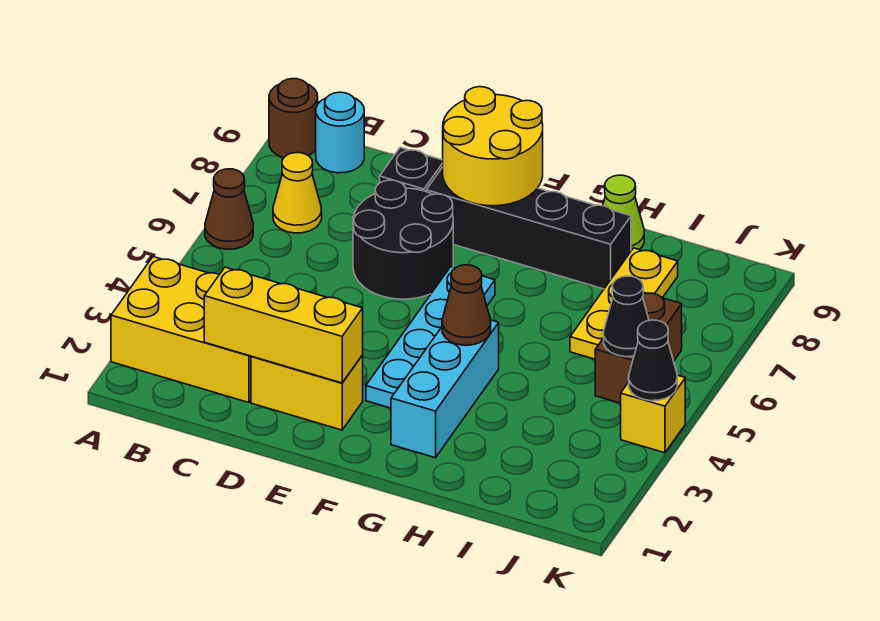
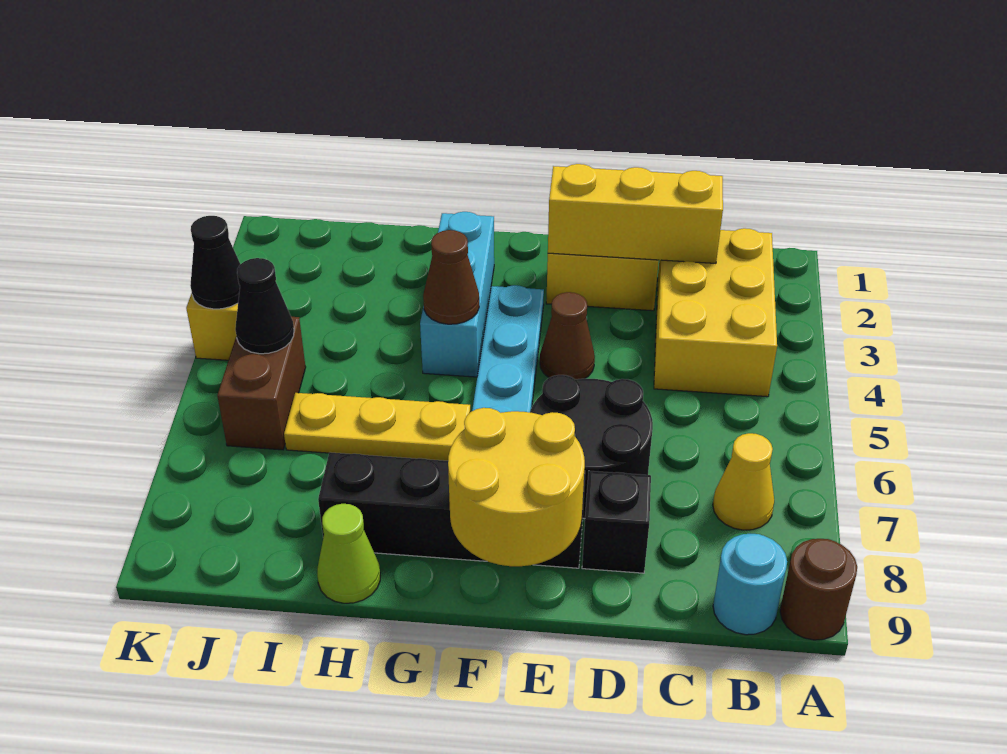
yellow 2x3 brick [111,257,251,403] -> yellow 2x3 brick turned to [654,228,777,397]
brown 1x1 cone [205,169,253,249] -> brown 1x1 cone moved to [540,292,595,379]
yellow 1x3 plate [570,248,678,359] -> yellow 1x3 plate turned to [284,393,470,461]

